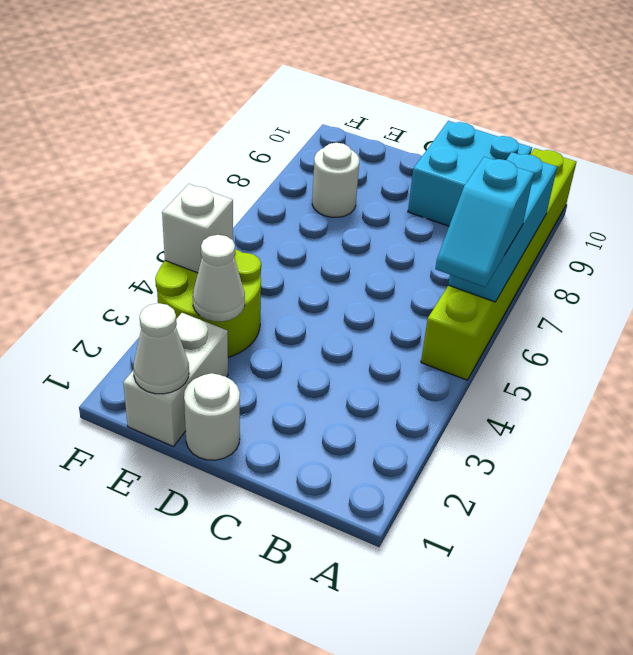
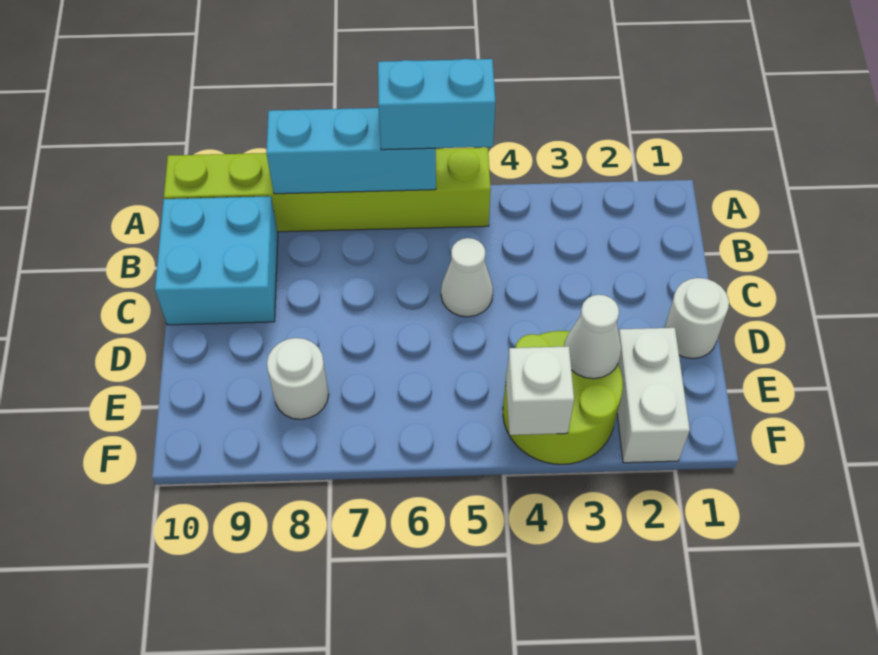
cyan 1x2 slope [435,157,534,287] -> cyan 1x2 brick [378,59,496,150]
white 1x2 brick [123,313,228,447] -> white 1x2 brick turned to [617,328,690,463]
white 1x1 cone [133,303,189,394] -> white 1x1 cone moved to [441,238,493,317]

